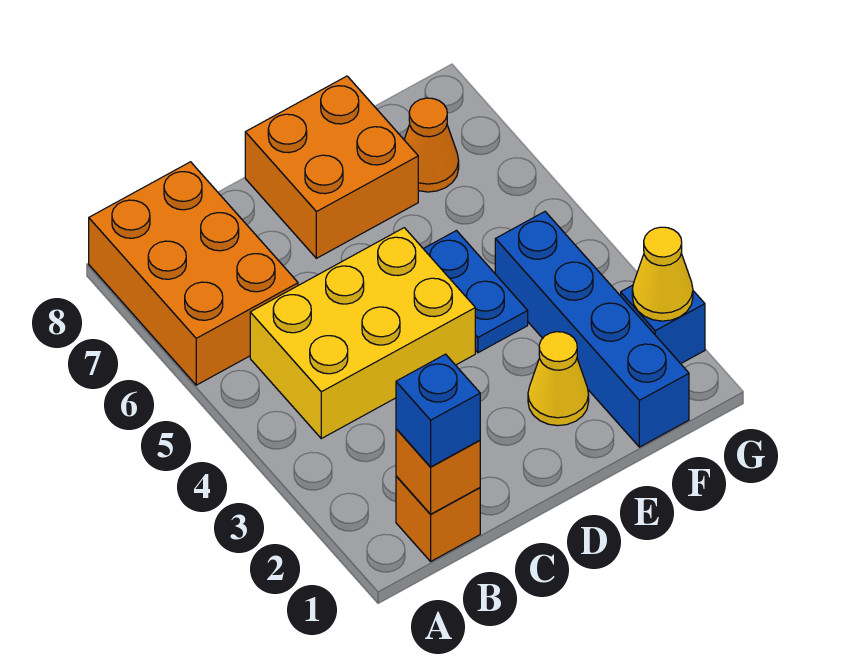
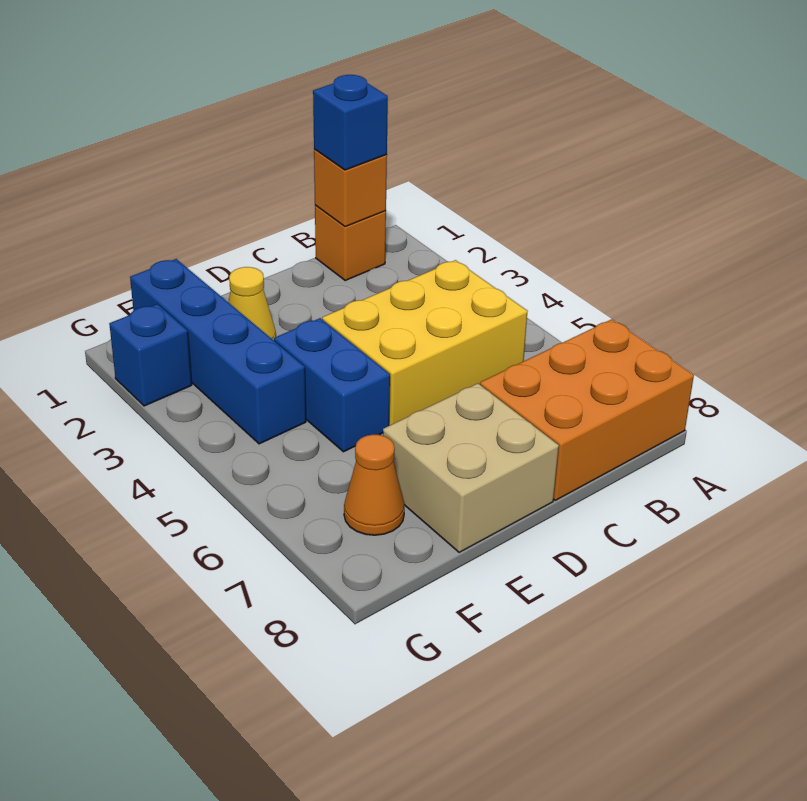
orange 2x3 brick [89,162,298,385] -> orange 2x3 brick turned to [480,319,694,500]
orange 2x2 brick [245,76,418,258] -> tan 2x2 brick [383,383,559,553]
blue 1x2 plate [423,231,528,353] -> blue 1x2 brick [274,318,390,452]
yellow 1x1 cone [632,227,693,321] -> none

